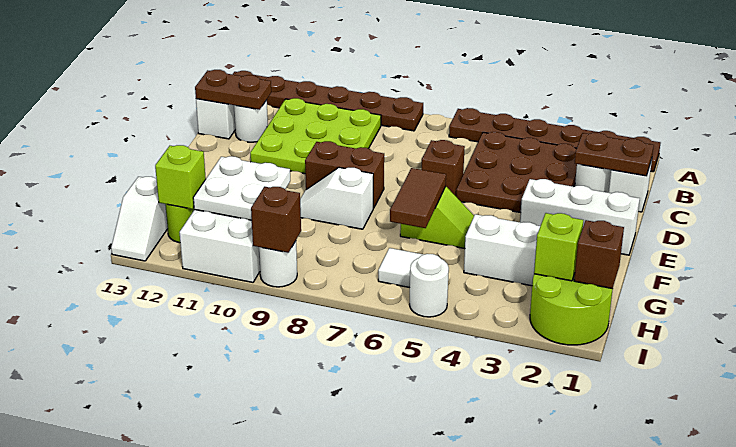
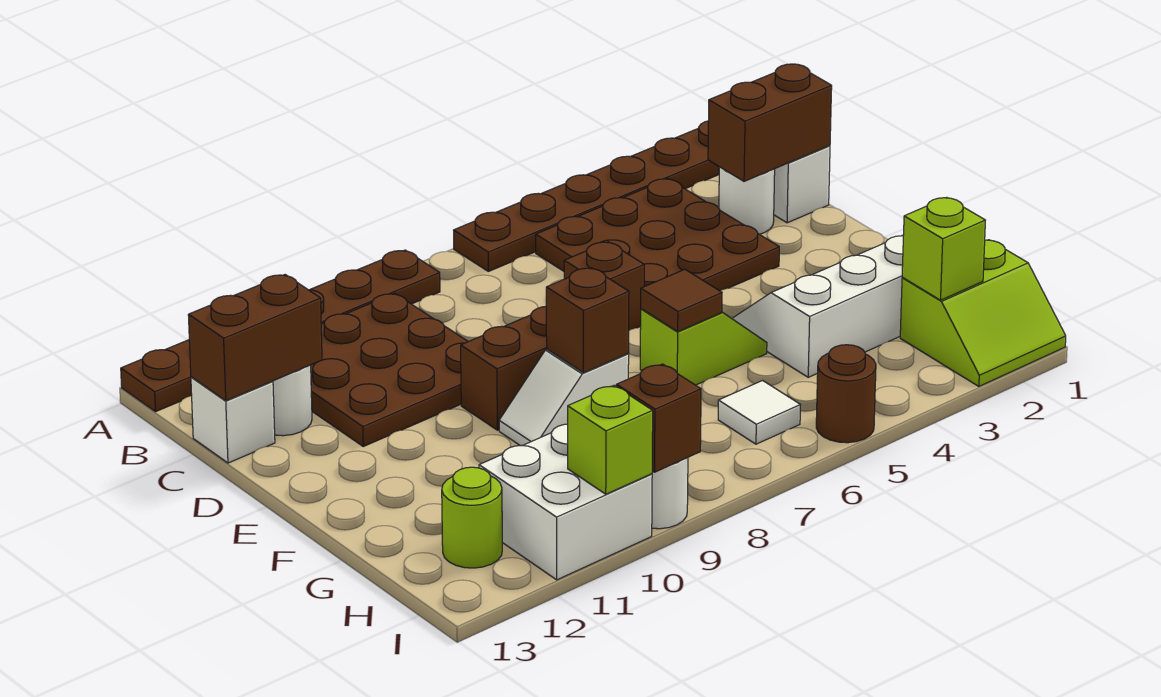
lime 3x3 plate [250,98,381,174] -> brown 3x3 plate [311,293,468,446]
brown 1x2 plate [575,133,654,176] -> brown 1x2 brick [708,64,832,181]
brown 1x2 plate [195,70,271,109] -> brown 1x2 brick [188,275,322,401]
white 1x3 brick [520,179,640,255] -> none
brown 1x2 tile [390,168,446,228] -> brown 1x1 tile [641,269,722,331]
white 2x2 plate [193,156,290,220] -> none
lime 2x2 round brick [530,274,613,345] -> lime 2x2 slope [900,240,1066,386]
brown 1x1 brick [574,220,624,289] -> brown 1x1 brick moved to [546,268,629,373]
lime 1x1 brick [155,145,206,209] -> lime 1x1 brick moved to [568,386,653,494]
white 1x2 slope [111,177,168,261] -> none
white 1x1 round brick [409,254,449,317] -> brown 1x1 round brick [816,345,876,443]

